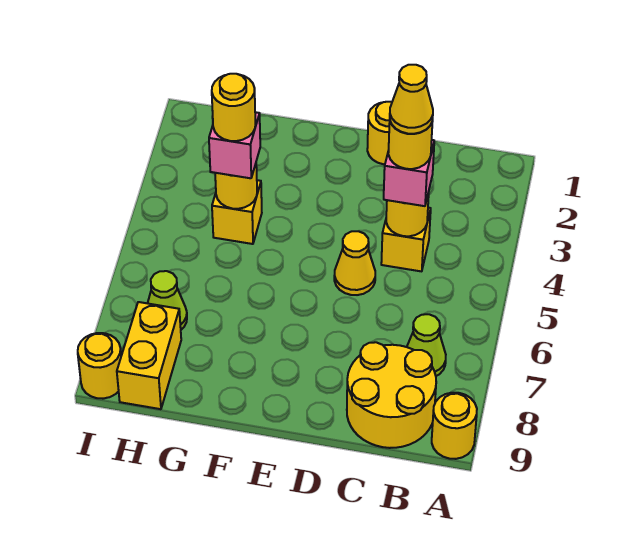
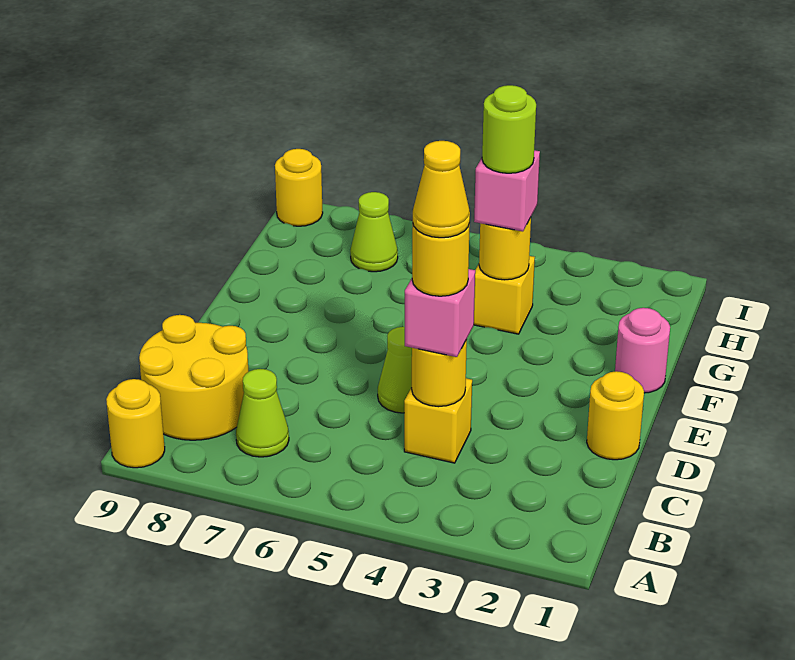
yellow 1x1 cone [334,231,375,295] -> lime 1x1 cone [378,327,412,413]
none -> pink 1x1 round brick [615,308,670,393]
yellow 1x1 round brick [212,74,255,141] -> lime 1x1 round brick [482,85,536,173]
yellow 1x2 brick [117,302,181,409] -> none

